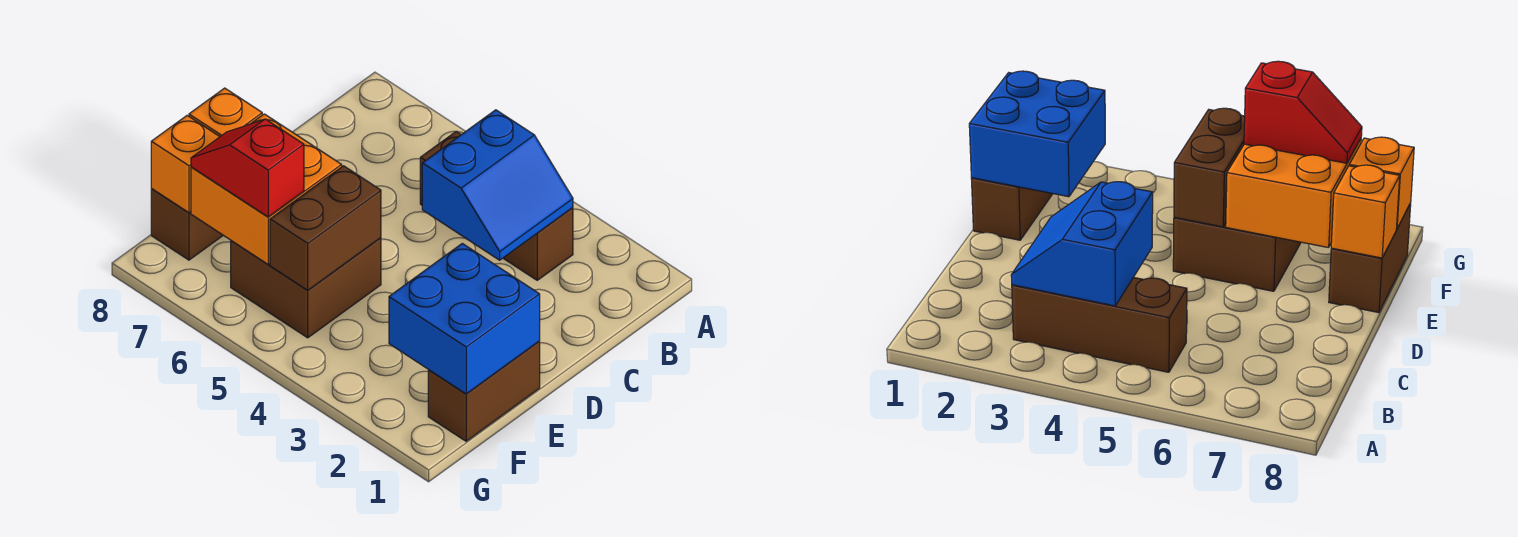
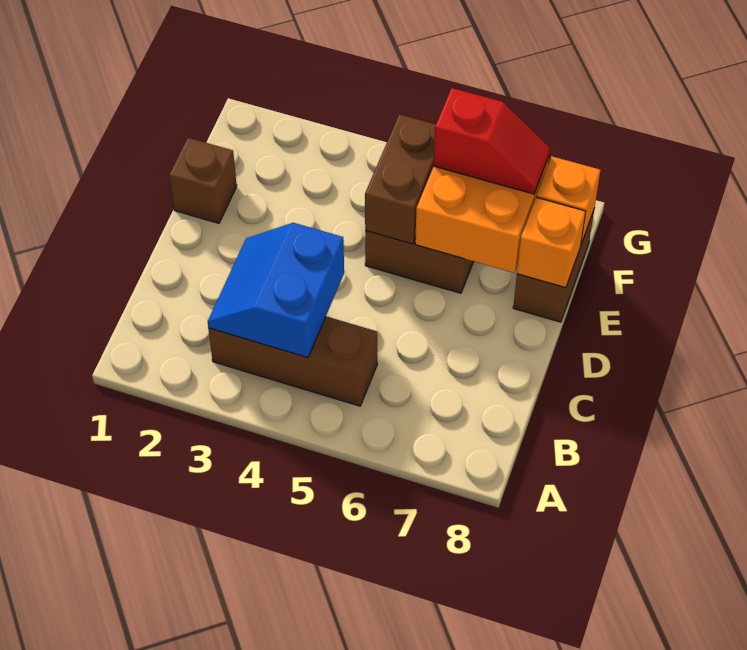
brown 1x2 brick [428,342,540,441] -> brown 1x1 brick [169,138,237,223]
blue 2x2 brick [389,243,540,394] -> none

